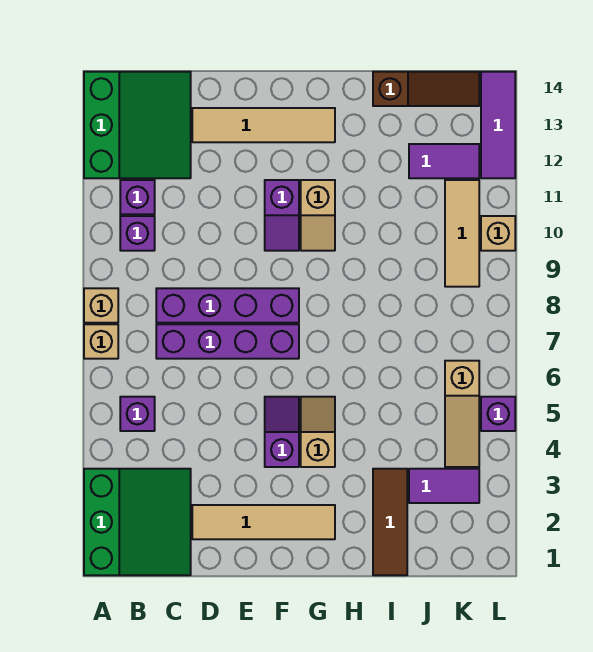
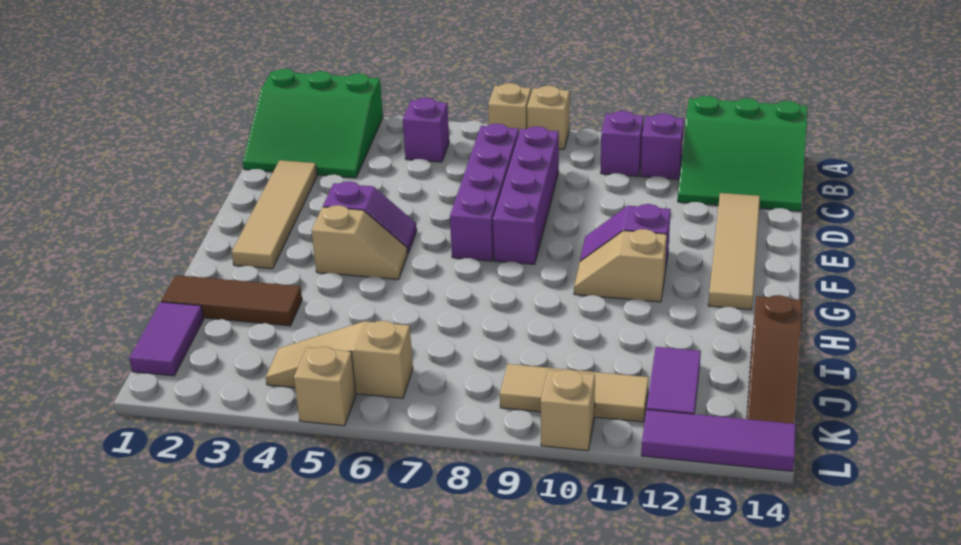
purple 1x2 tile [409,469,479,503] -> purple 1x2 tile moved to [129,302,204,376]
purple 1x1 brick [481,397,515,431] -> tan 1x1 brick [294,347,356,426]

